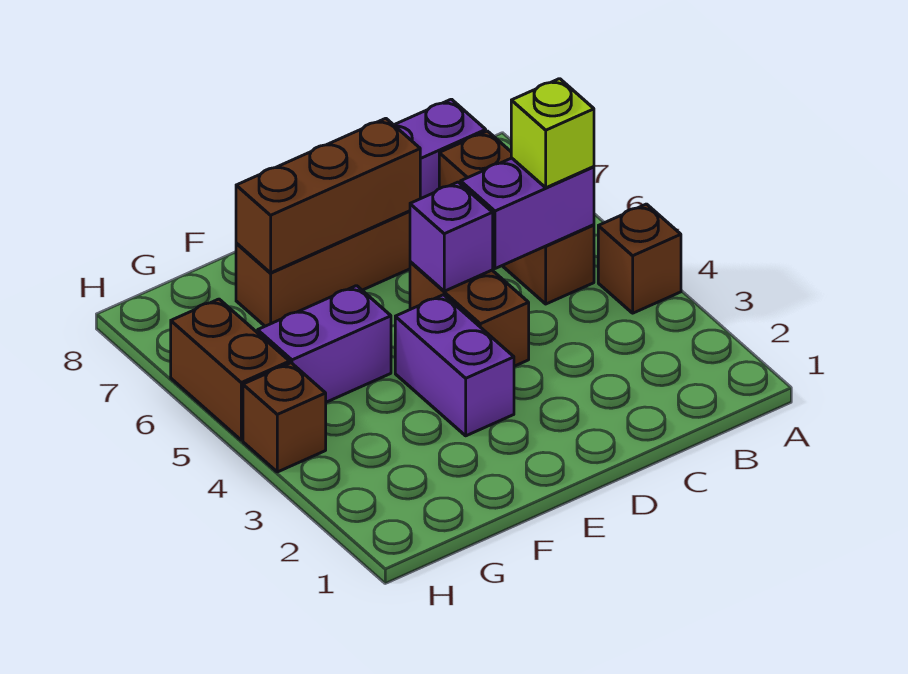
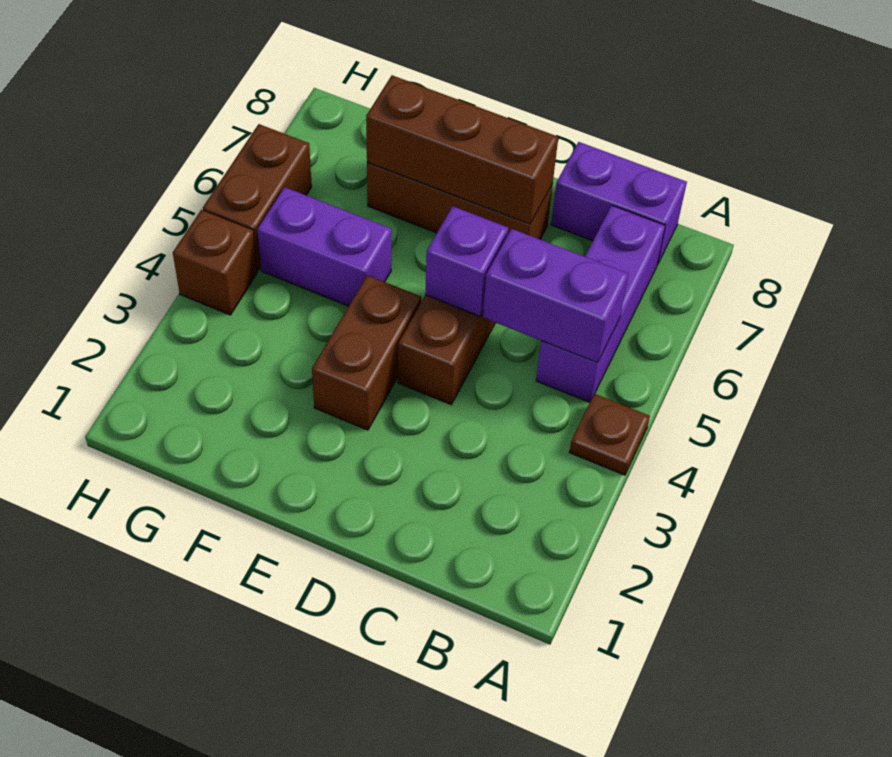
brown 1x1 brick [598,204,681,313] -> brown 1x1 plate [569,394,650,475]
brown 1x3 brick [439,131,594,304] -> purple 1x3 brick [536,205,665,402]
lime 1x1 brick [511,79,594,188] -> none
purple 1x2 brick [395,295,514,436] -> brown 1x2 brick [312,275,421,430]

